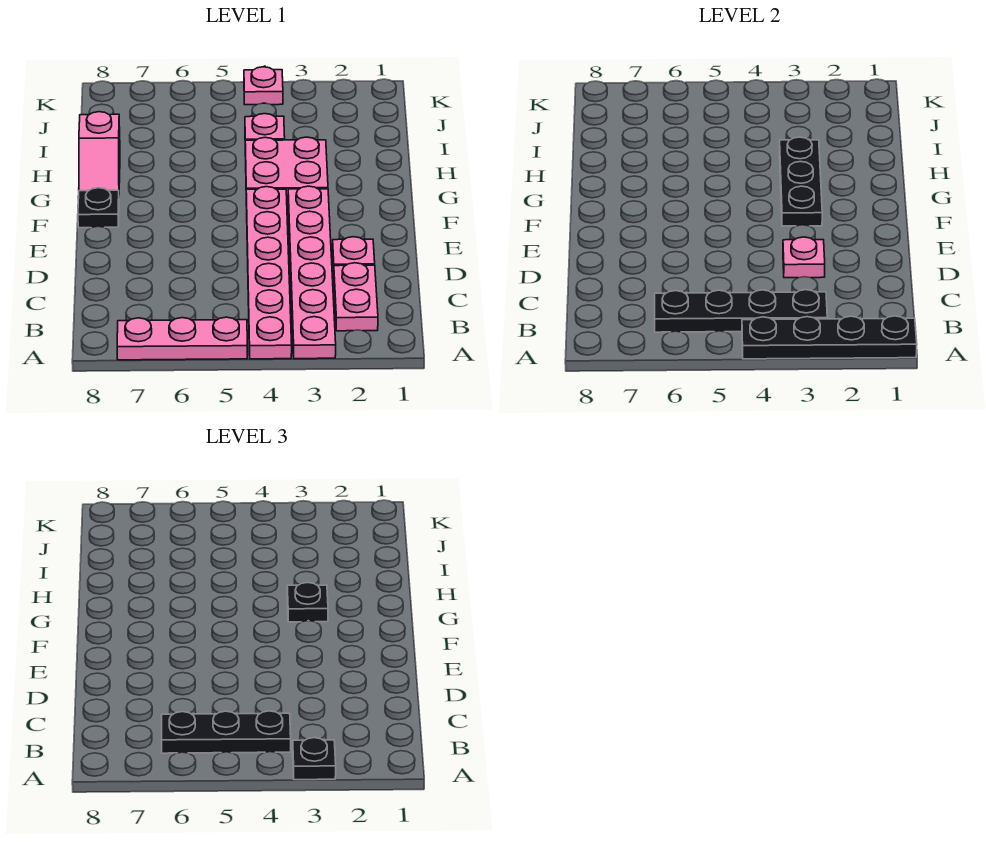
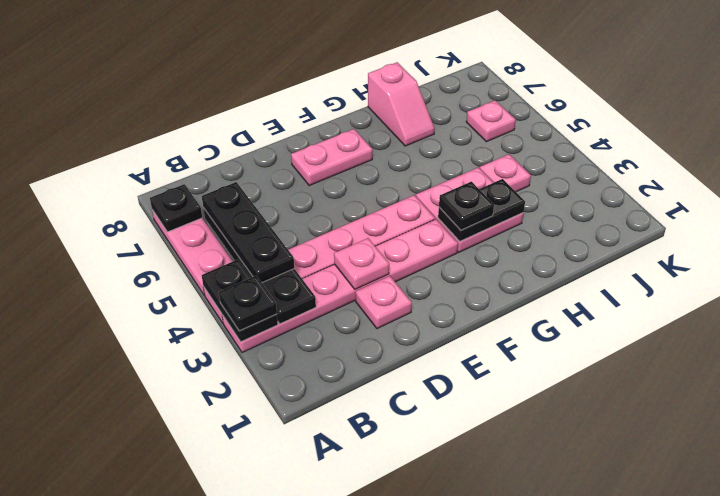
black 1x4 plate [742,316,917,359] -> black 1x2 plate [202,260,278,342]
pink 1x2 plate [334,263,378,331] -> pink 1x2 plate moved to [291,129,373,186]
black 1x3 plate [780,137,822,226] -> black 1x2 plate [438,179,525,241]
black 1x1 plate [78,188,119,228] -> black 1x1 plate moved to [150,184,202,232]
pink 1x2 slope [79,112,120,191] -> pink 1x2 slope turned to [368,62,435,146]
pink 1x1 plate [244,67,283,105] -> pink 1x1 plate moved to [466,100,516,142]

